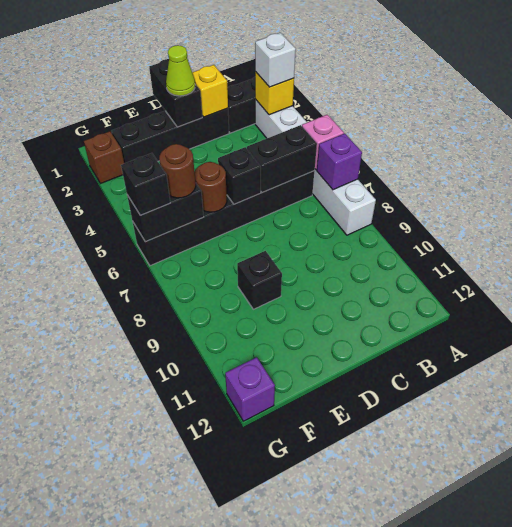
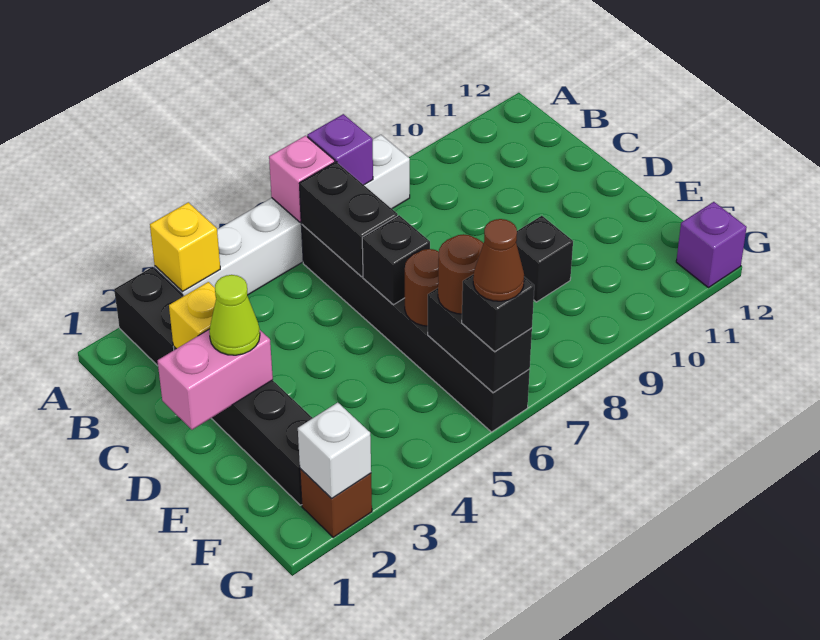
white 1x1 brick [255,33,296,87] -> white 1x1 brick moved to [298,403,371,499]
black 1x2 brick [149,59,202,127] -> pink 1x2 brick [158,329,273,430]
none -> brown 1x1 cone [473,219,524,301]

